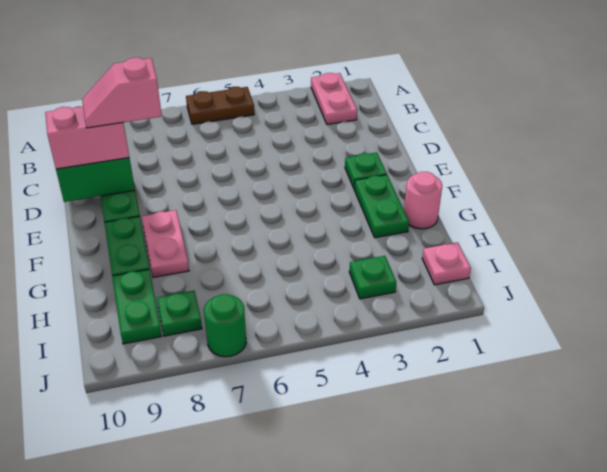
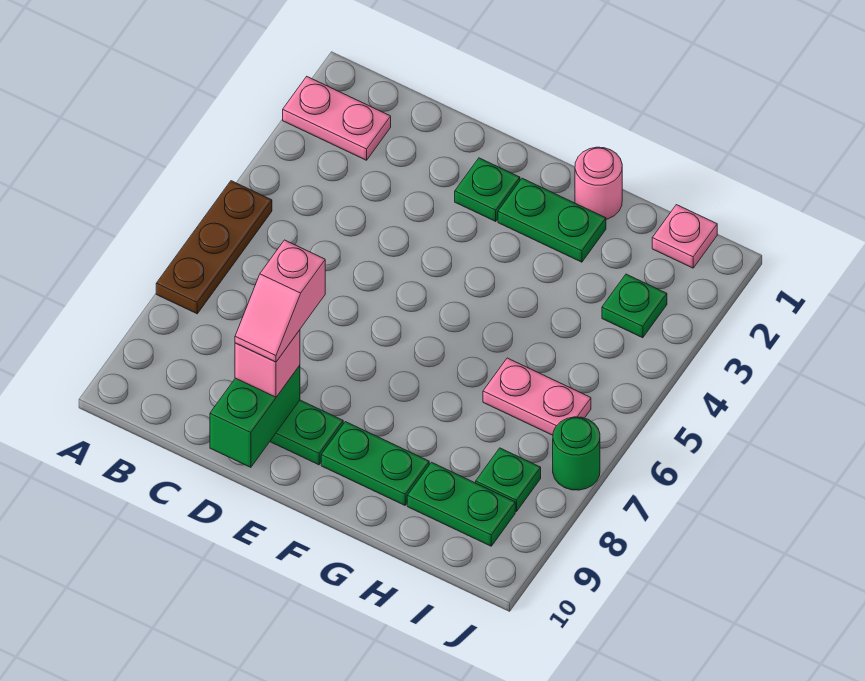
brown 1x2 plate [186,87,254,124] -> brown 1x3 plate [156,181,272,314]
pink 1x2 brick [45,106,129,169] -> pink 1x1 brick [235,330,300,397]
pink 1x2 plate [142,210,189,277] -> pink 1x2 plate moved to [483,358,591,435]

